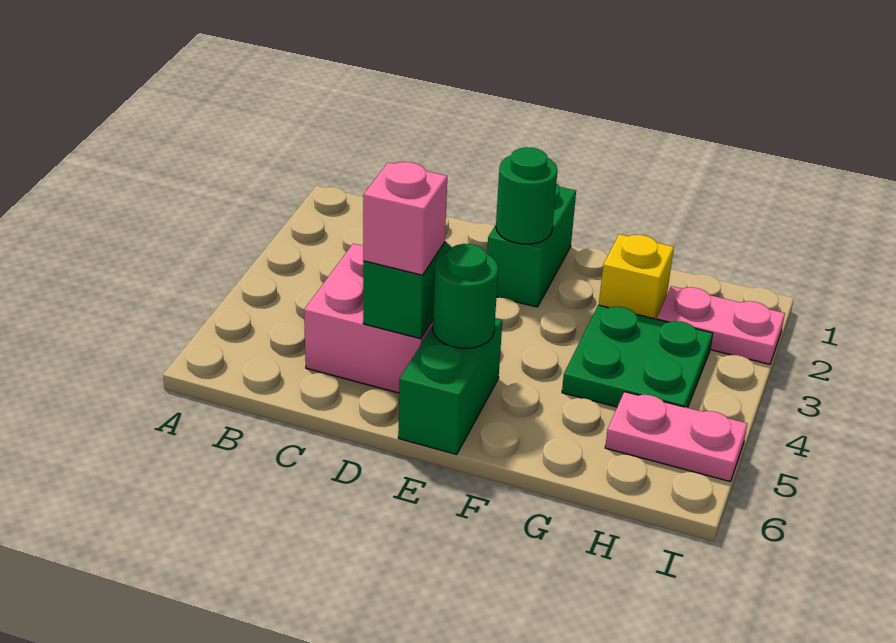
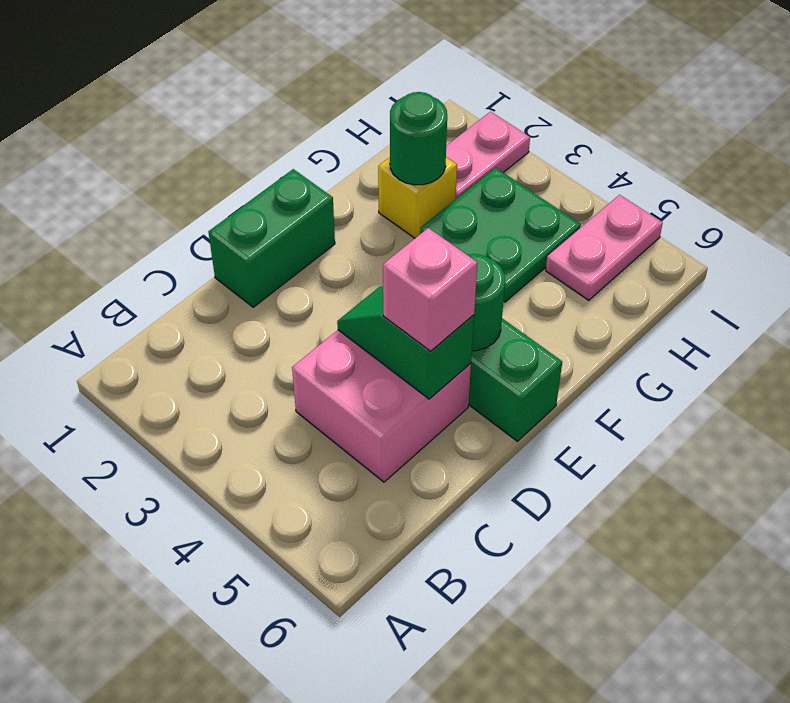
green 1x2 brick [487,183,576,307] -> green 1x2 brick turned to [209,169,335,307]
green 1x1 round brick [496,147,558,244] -> green 1x1 round brick moved to [390,92,447,185]

